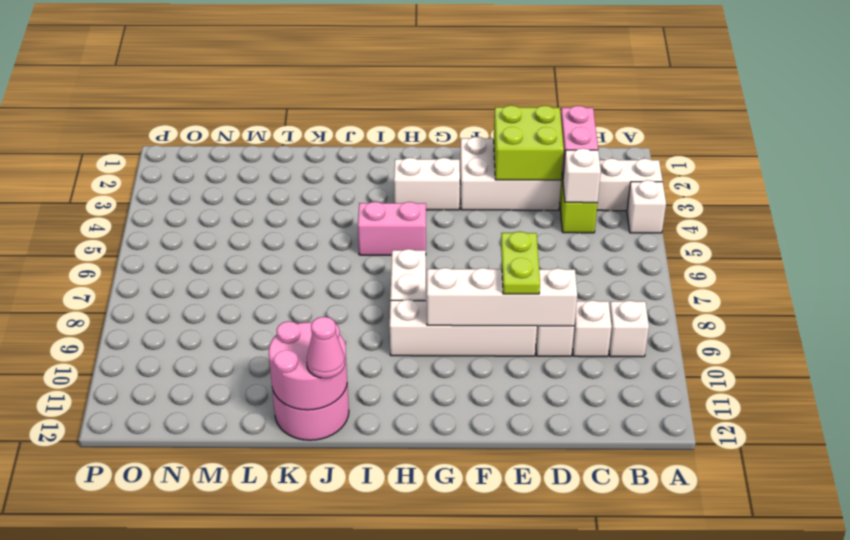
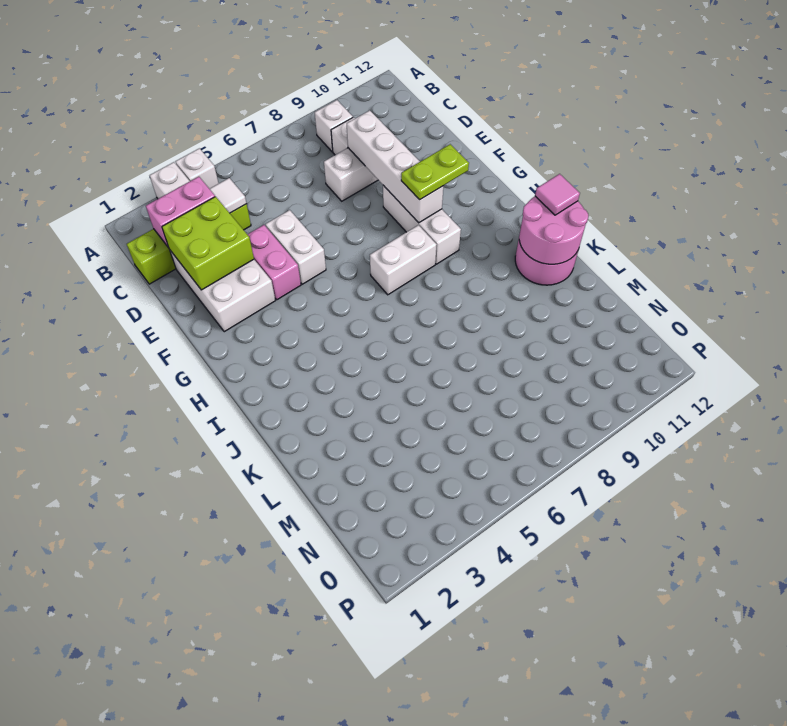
white 1x1 brick [563,148,601,203] -> white 1x1 tile [210,178,247,213]
lime 1x2 plate [501,231,540,294] -> lime 1x2 plate moved to [401,144,469,200]
white 1x4 brick [390,300,537,356] -> white 1x3 brick [383,185,461,264]
white 1x2 brick [394,158,460,210] -> white 1x2 brick moved to [265,210,326,284]
pink 1x2 brick [358,202,426,255] -> pink 1x2 brick moved to [247,225,301,300]
pink 1x1 cone [307,317,345,378] -> pink 1x1 tile [535,174,580,215]

